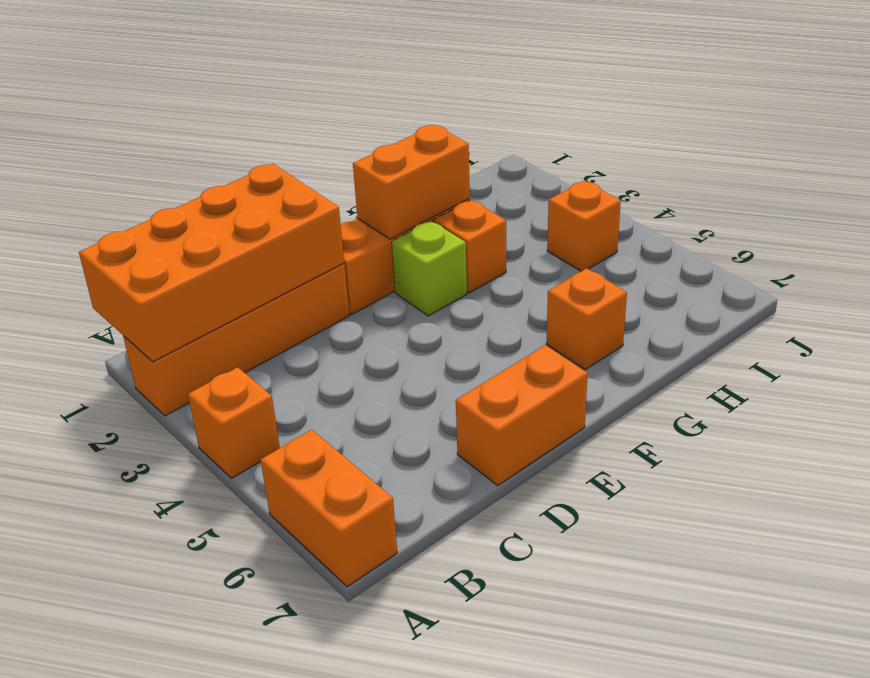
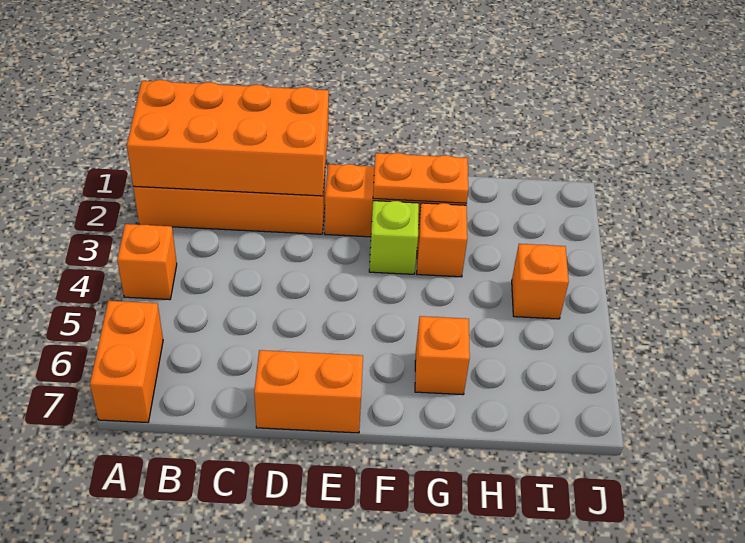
orange 1x2 brick [353,125,470,239] -> orange 1x2 plate [373,153,468,203]

